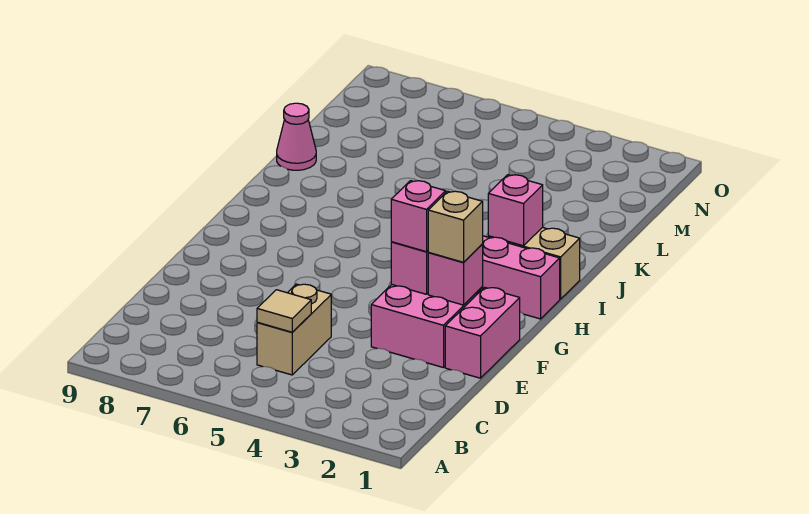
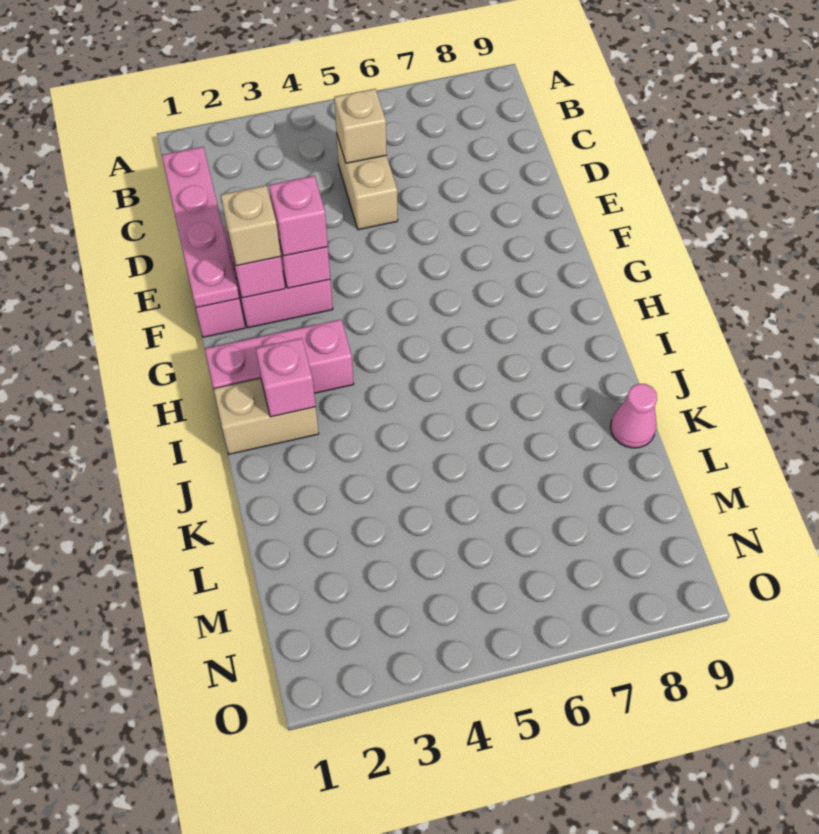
none -> pink 1x4 plate [162,147,239,308]
tan 1x1 tile [257,290,311,332] -> tan 1x1 brick [334,89,387,163]

